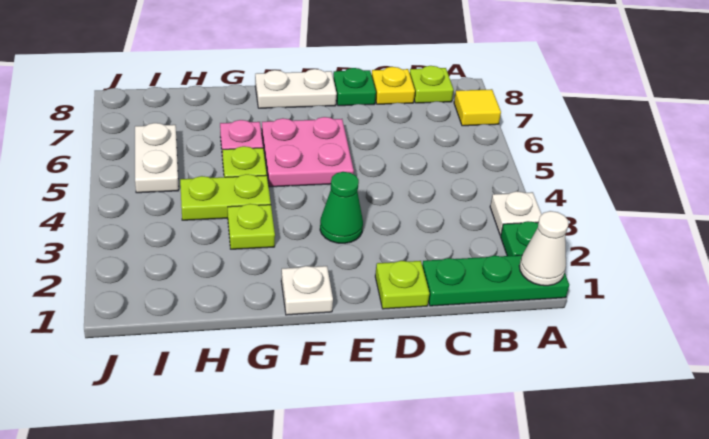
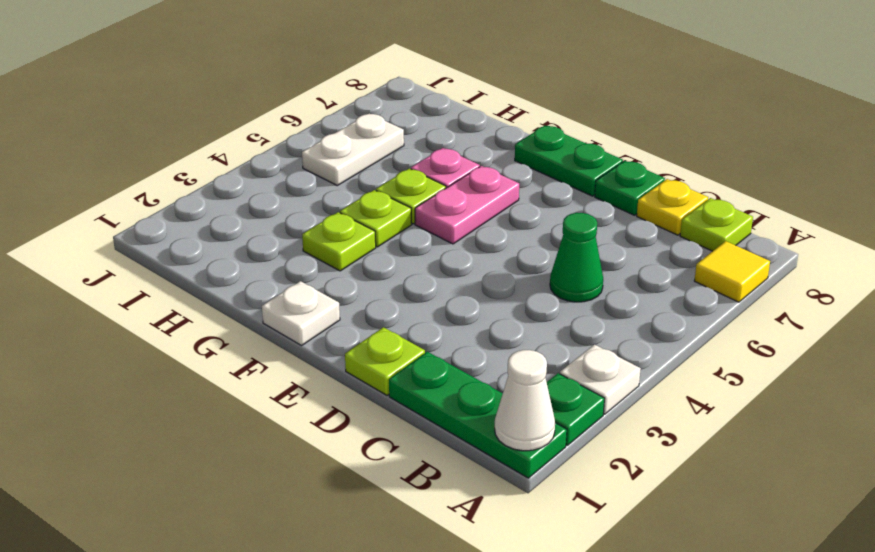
green 1x1 cone [320,172,363,243] -> green 1x1 cone moved to [550,213,603,302]
pink 2x2 plate [262,117,354,187] -> pink 1x2 plate [415,166,519,244]
white 1x2 plate [255,69,337,108] -> green 1x2 plate [515,126,623,196]
lime 1x2 plate [180,174,271,220] -> lime 1x1 plate [340,190,412,247]

